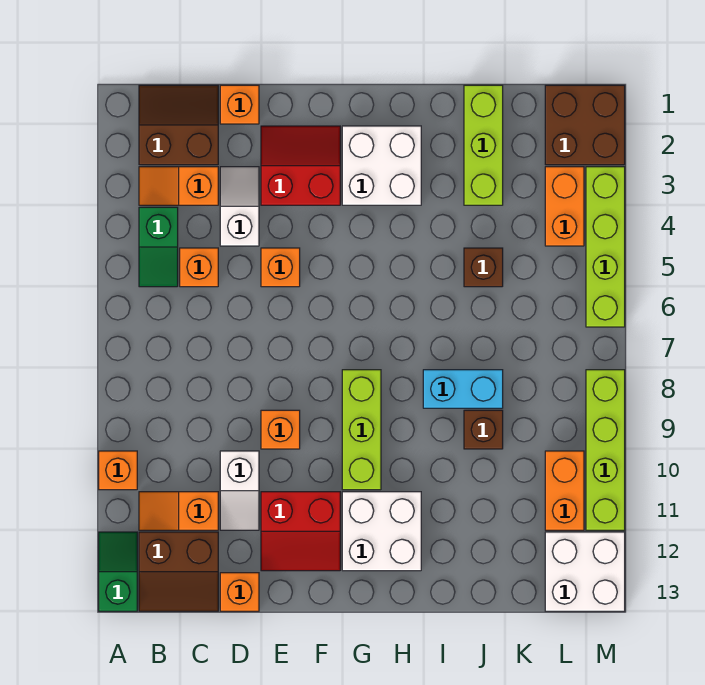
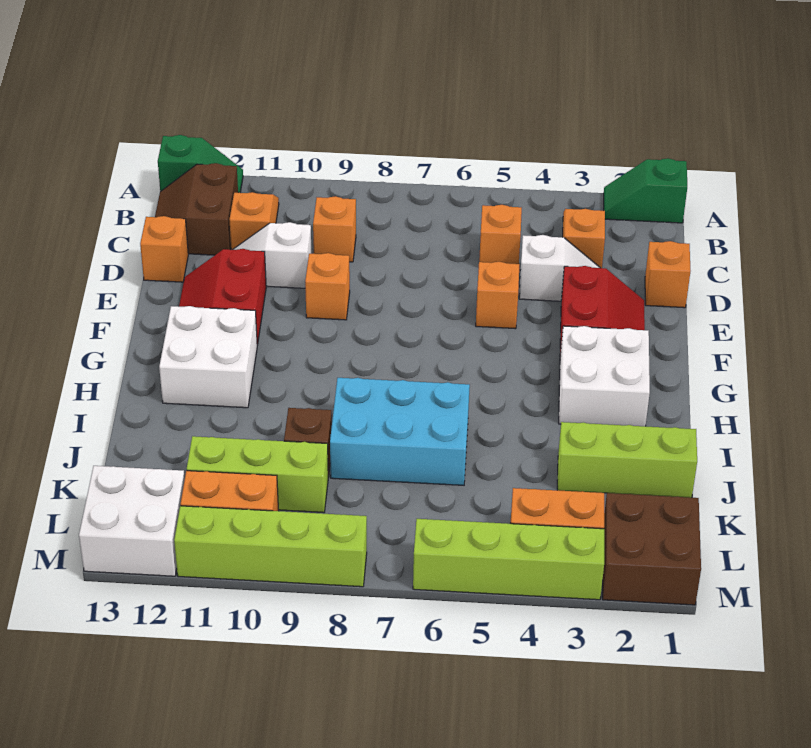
orange 1x1 brick [99,451,137,490] -> orange 1x1 brick moved to [313,196,356,262]
brown 2x2 slope [139,85,218,165] -> none
green 1x2 slope [139,207,178,287] -> green 1x2 slope moved to [604,158,687,223]
lime 1x3 brick [342,370,381,490] -> lime 1x3 brick moved to [187,436,328,513]
cyan 1x2 brick [423,370,503,408] -> cyan 2x3 brick [330,378,470,485]
brown 1x1 brick [464,248,503,287] -> none

